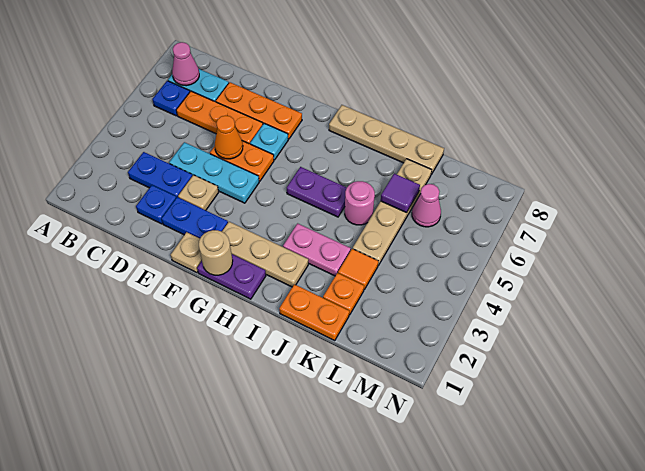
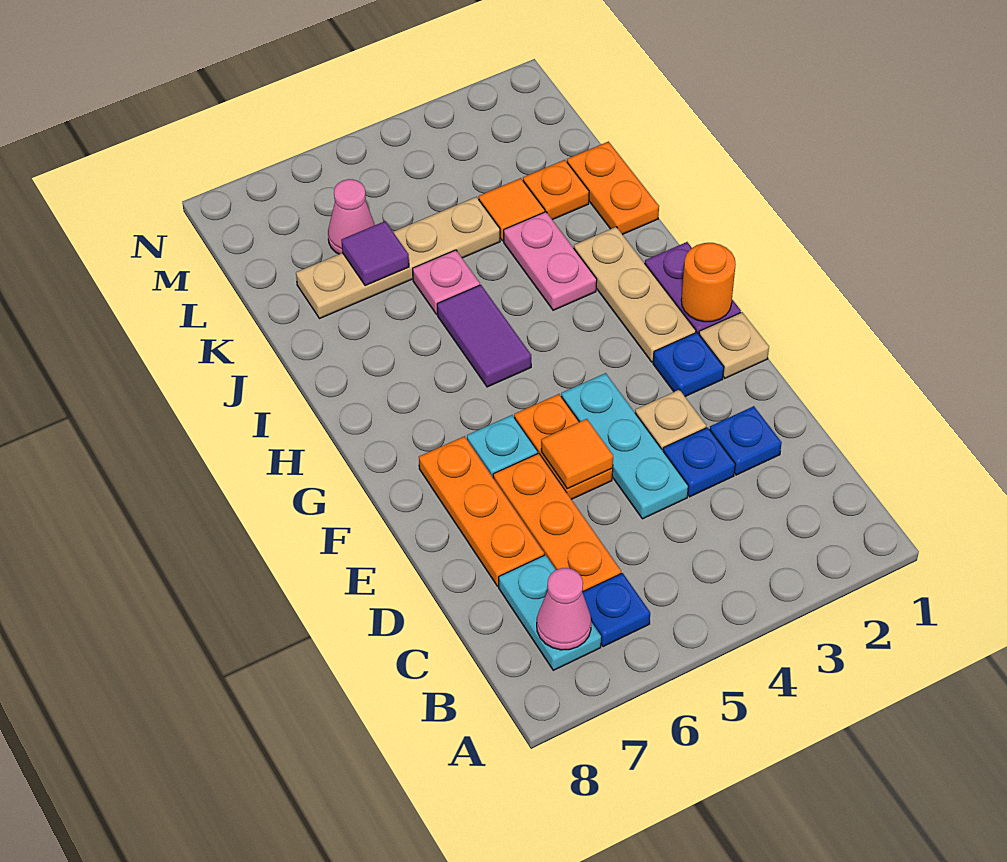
blue 1x2 plate [128,152,192,198] -> blue 1x1 plate [663,427,735,497]
blue 1x2 plate [162,197,228,238] -> blue 1x1 plate [653,332,724,396]
orange 1x1 cone [215,115,243,159] -> orange 1x1 tile [541,419,613,489]
tan 1x1 round brick [199,230,233,275] -> orange 1x1 round brick [681,243,736,322]
purple 1x2 plate [287,167,347,217] -> purple 1x2 tile [437,285,531,387]
tan 1x4 plate [329,105,444,175] -> none
pink 1x1 round brick [345,181,375,225] -> pink 1x1 plate [413,250,480,315]

